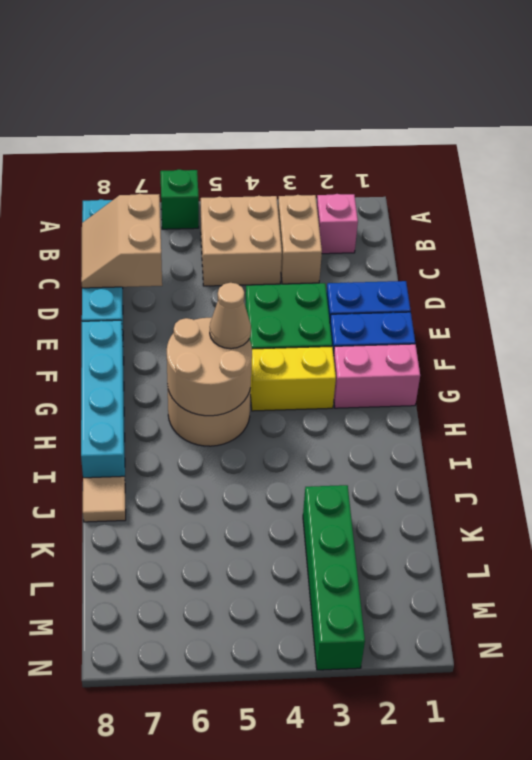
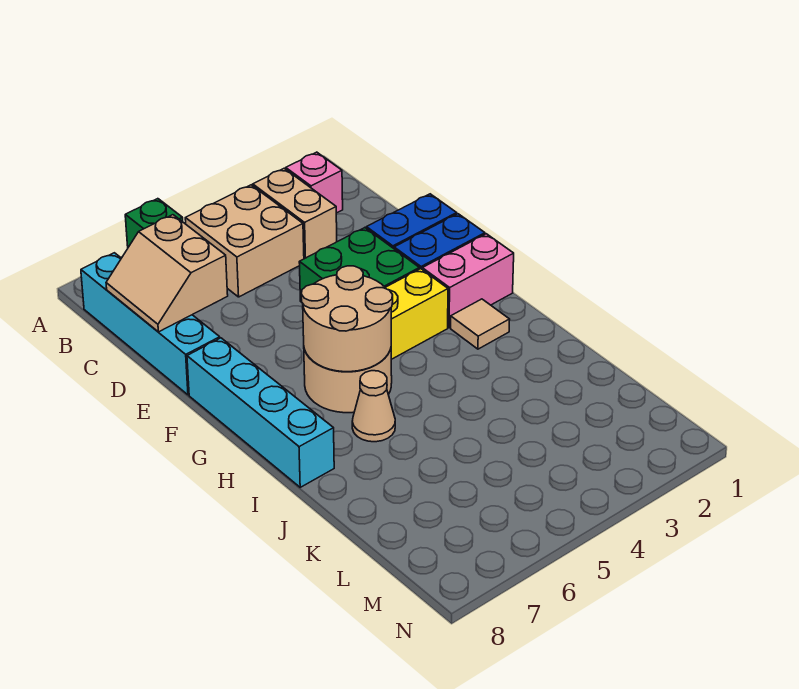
tan 1x1 cone [210,283,251,349] -> tan 1x1 cone moved to [352,371,395,442]
tan 1x1 tile [83,476,126,522] -> tan 1x1 tile moved to [451,299,510,349]
green 1x4 brick [303,485,365,670] -> none

